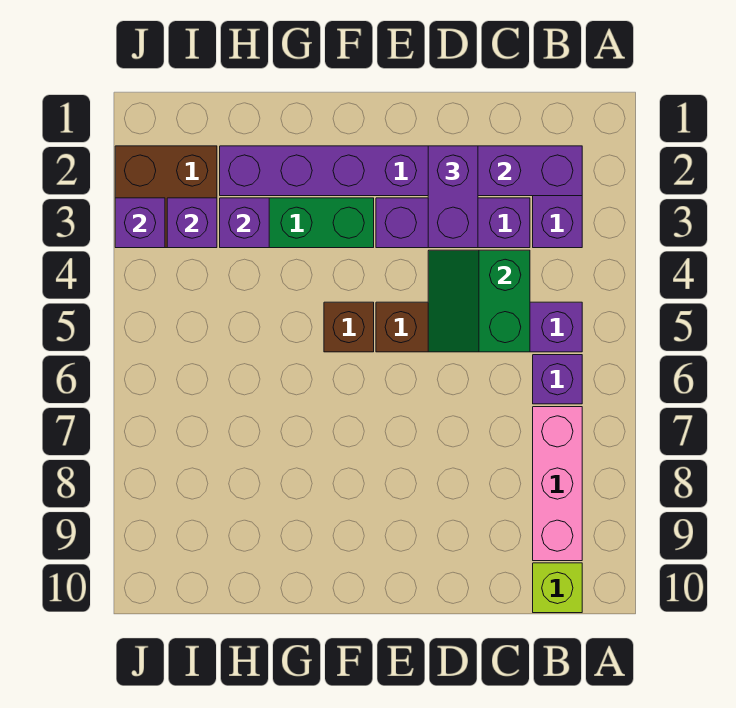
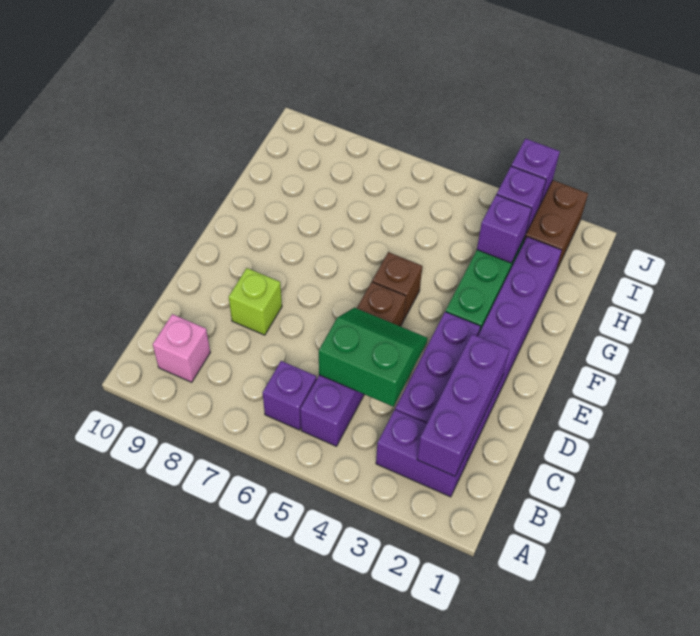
pink 1x3 brick [533,407,582,561] -> pink 1x1 brick [153,314,210,382]
lime 1x1 brick [533,563,582,613] -> lime 1x1 brick moved to [229,268,282,335]
purple 1x2 brick [428,146,478,248] -> none

